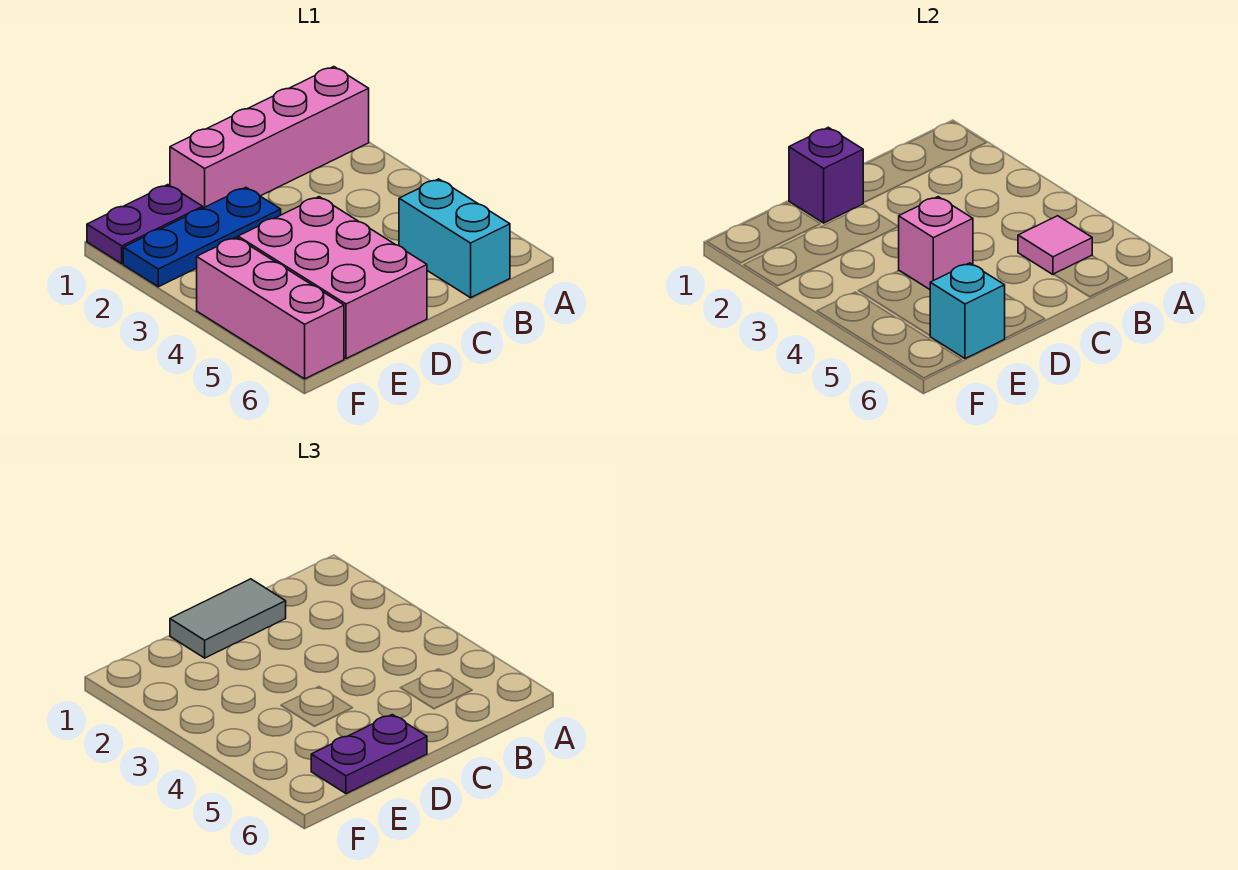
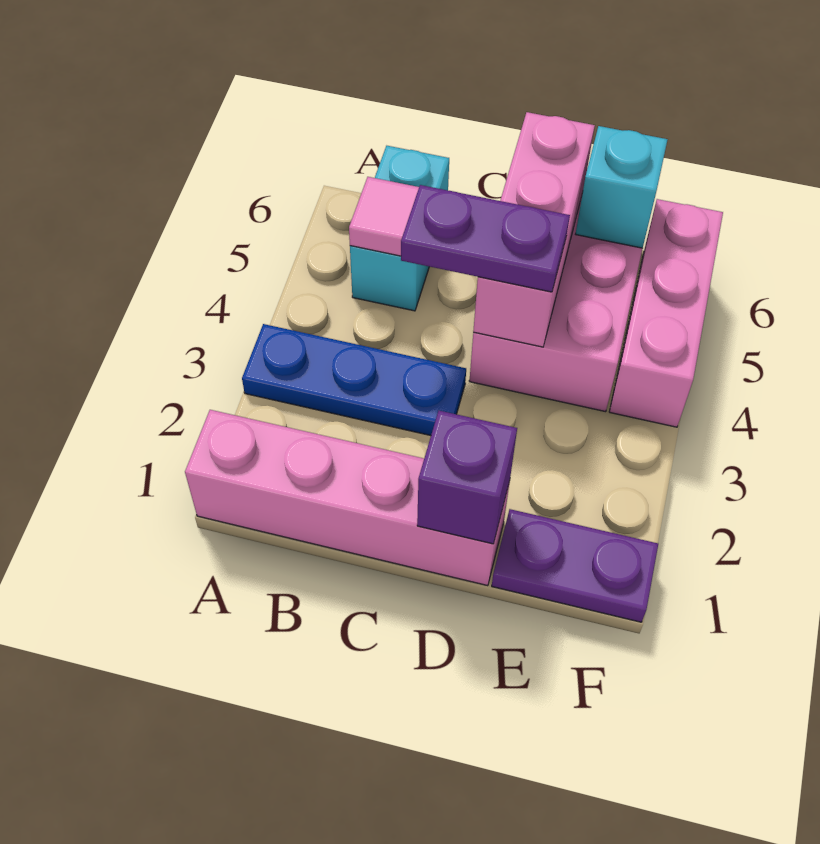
grey 1x2 tile [170,579,286,658] -> none
blue 1x3 plate [123,187,281,287] -> blue 1x3 plate moved to [242,324,466,436]
pink 1x1 brick [899,197,973,289] -> pink 1x3 brick [473,112,595,347]
purple 1x2 plate [311,715,427,794] -> purple 1x2 plate moved to [401,185,570,292]

